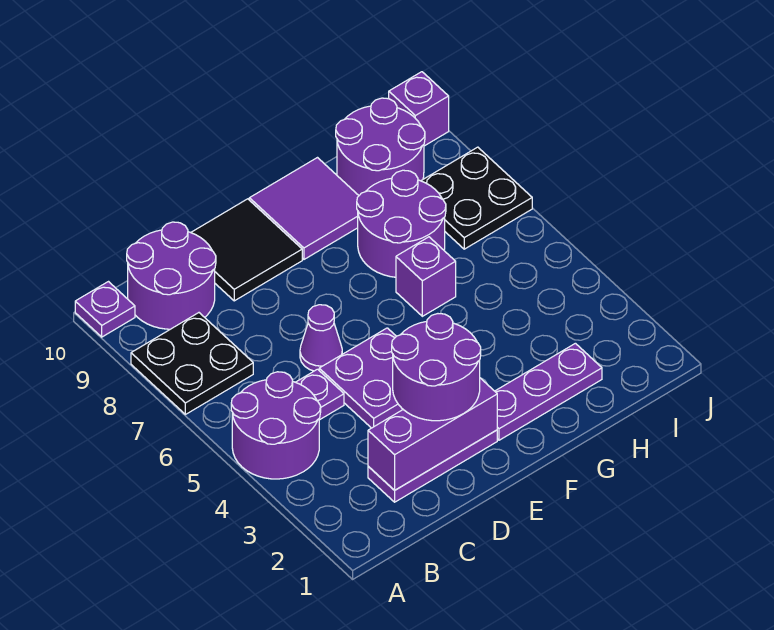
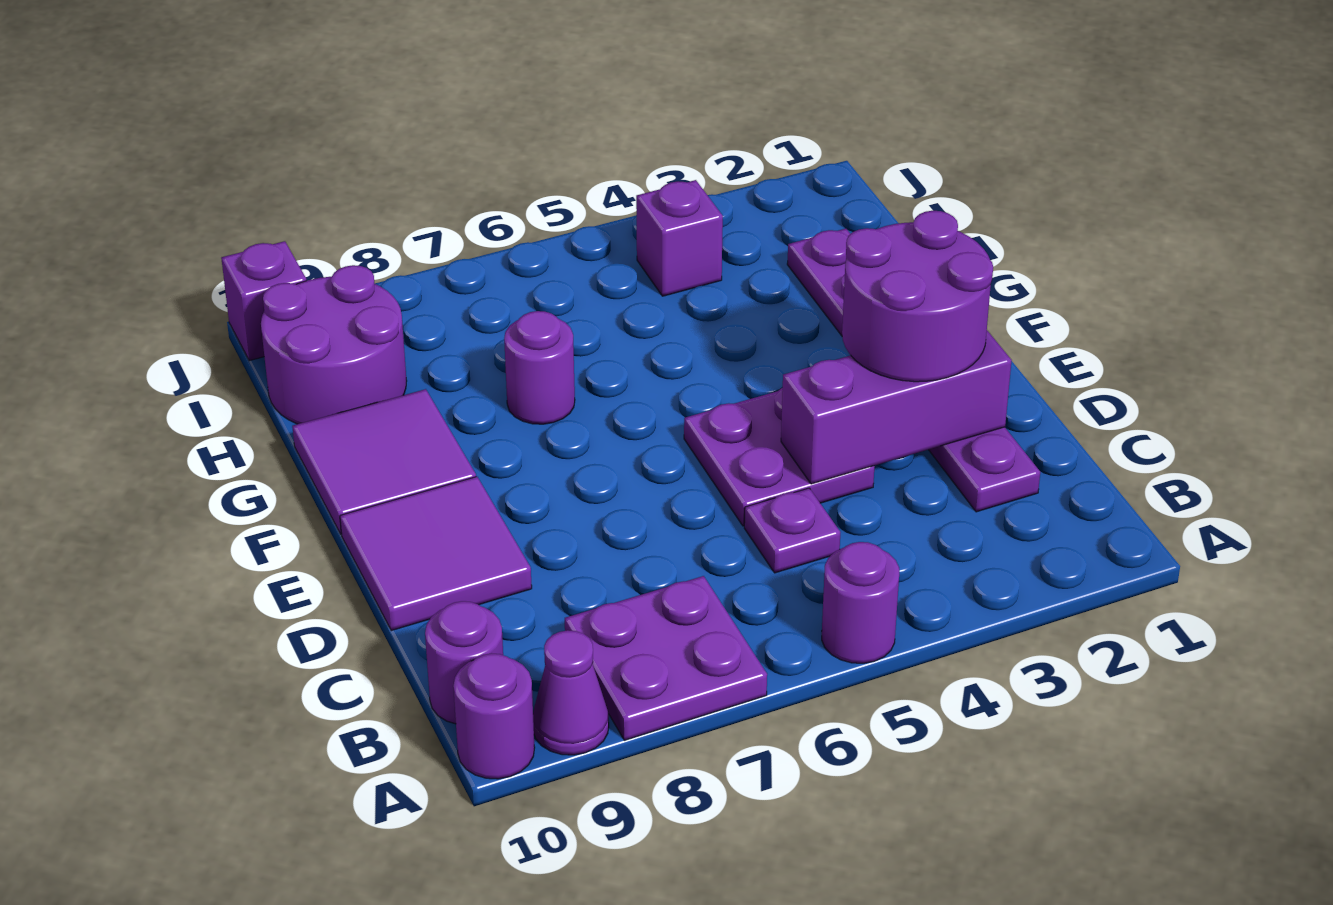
purple 2x2 round brick [231,372,321,479] -> purple 1x1 round brick [822,542,899,663]
black 2x2 plate [131,313,253,414] -> purple 2x2 plate [565,576,767,740]
purple 1x1 plate [75,282,135,337] -> purple 1x1 round brick [453,653,535,779]
purple 2x2 round brick [127,222,216,329] -> purple 1x1 round brick [425,601,503,724]
purple 1x3 brick [368,378,497,490] -> purple 1x3 brick turned to [781,331,1012,484]
purple 1x1 cone [300,305,342,371] -> purple 1x1 cone moved to [533,630,609,755]
black 2x2 tile [191,199,302,301] -> purple 2x2 tile [340,477,532,631]
purple 1x1 brick [396,237,456,316] -> purple 1x1 brick moved to [636,180,723,296]
purple 2x2 round brick [357,170,446,277] -> purple 1x1 round brick [504,311,575,424]
black 2x2 plate [421,147,532,249] -> none

